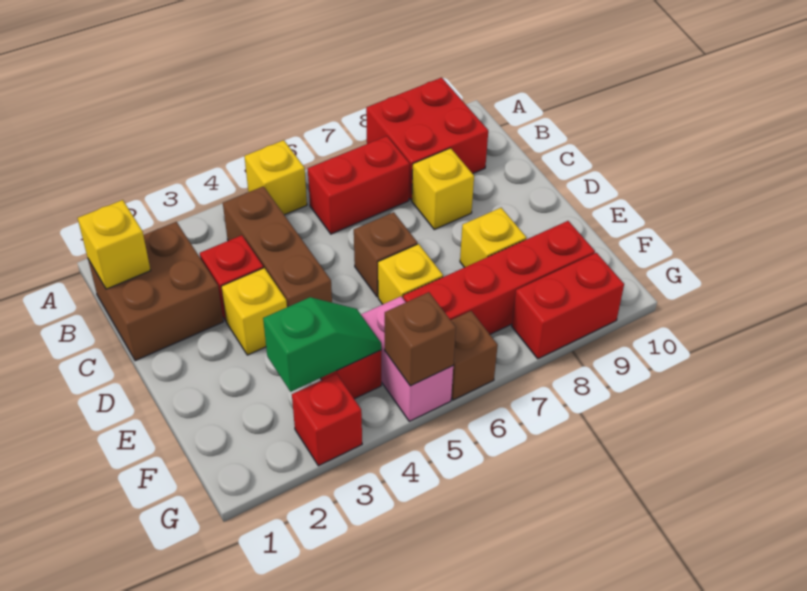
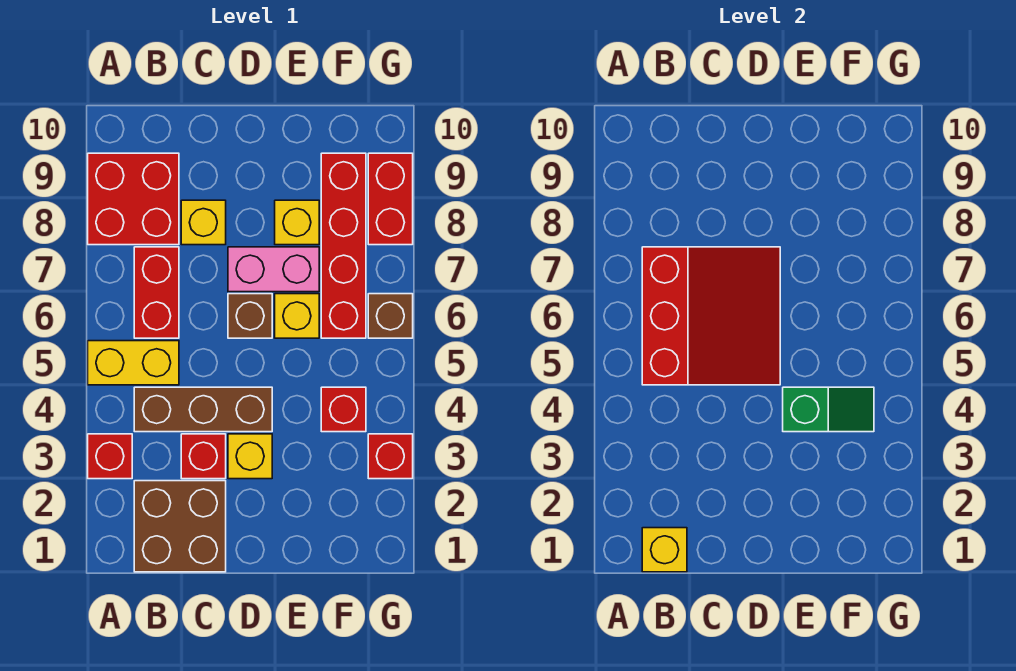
none -> red 1x1 brick [88,434,132,479]
yellow 1x1 brick [244,140,307,215] -> yellow 1x2 brick [88,341,179,385]
none -> red 3x3 slope [642,247,780,385]
green 1x2 slope [263,297,381,392] -> green 1x2 slope turned to [783,387,874,432]
pink 1x2 brick [361,296,453,421] -> pink 1x2 brick moved to [228,247,319,292]
brown 1x1 brick [385,292,456,386] -> none

